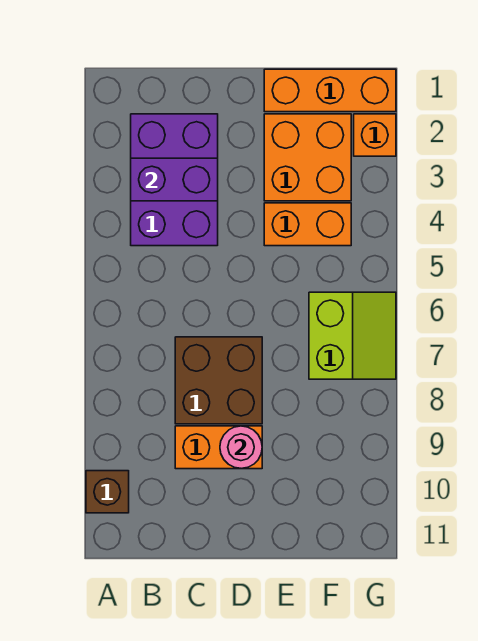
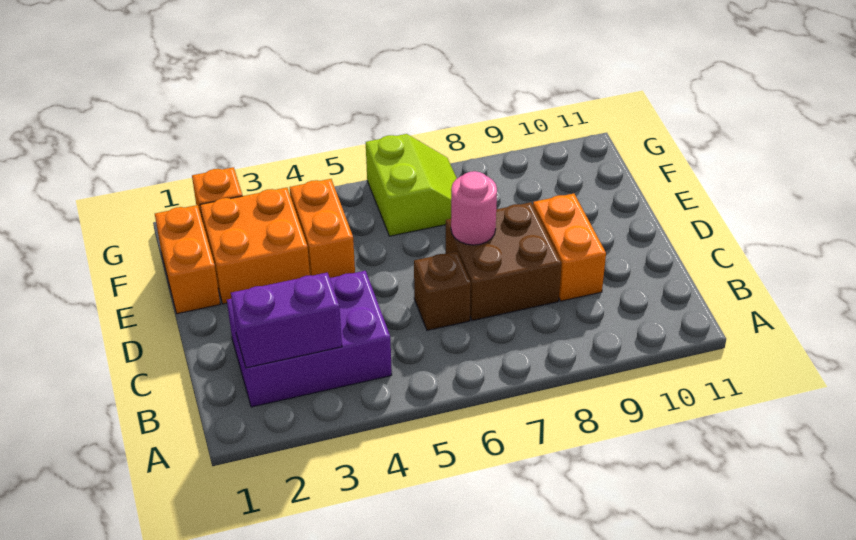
brown 1x1 brick [86,471,129,513] -> brown 1x1 brick moved to [414,251,471,330]
purple 1x2 brick [131,158,218,201] -> purple 1x2 brick turned to [231,273,342,368]
pink 1x1 round brick [220,426,262,469] -> pink 1x1 round brick moved to [451,171,497,245]
orange 1x3 brick [264,69,396,112] -> orange 1x2 brick [155,205,220,314]
lime 2x2 slope [309,292,396,379] -> lime 2x2 slope turned to [366,134,457,236]

